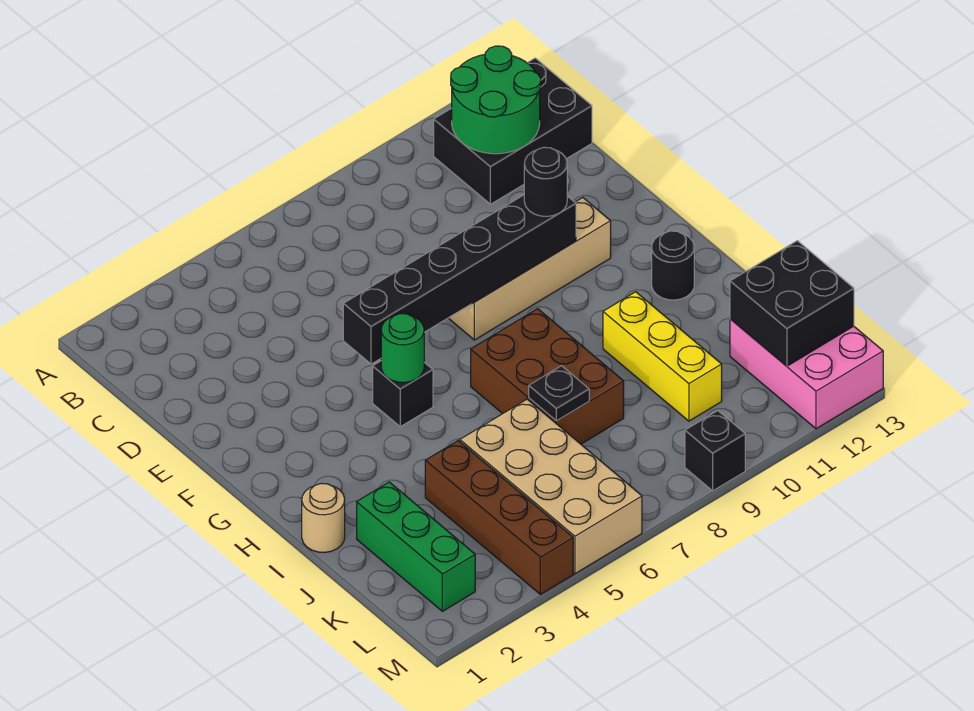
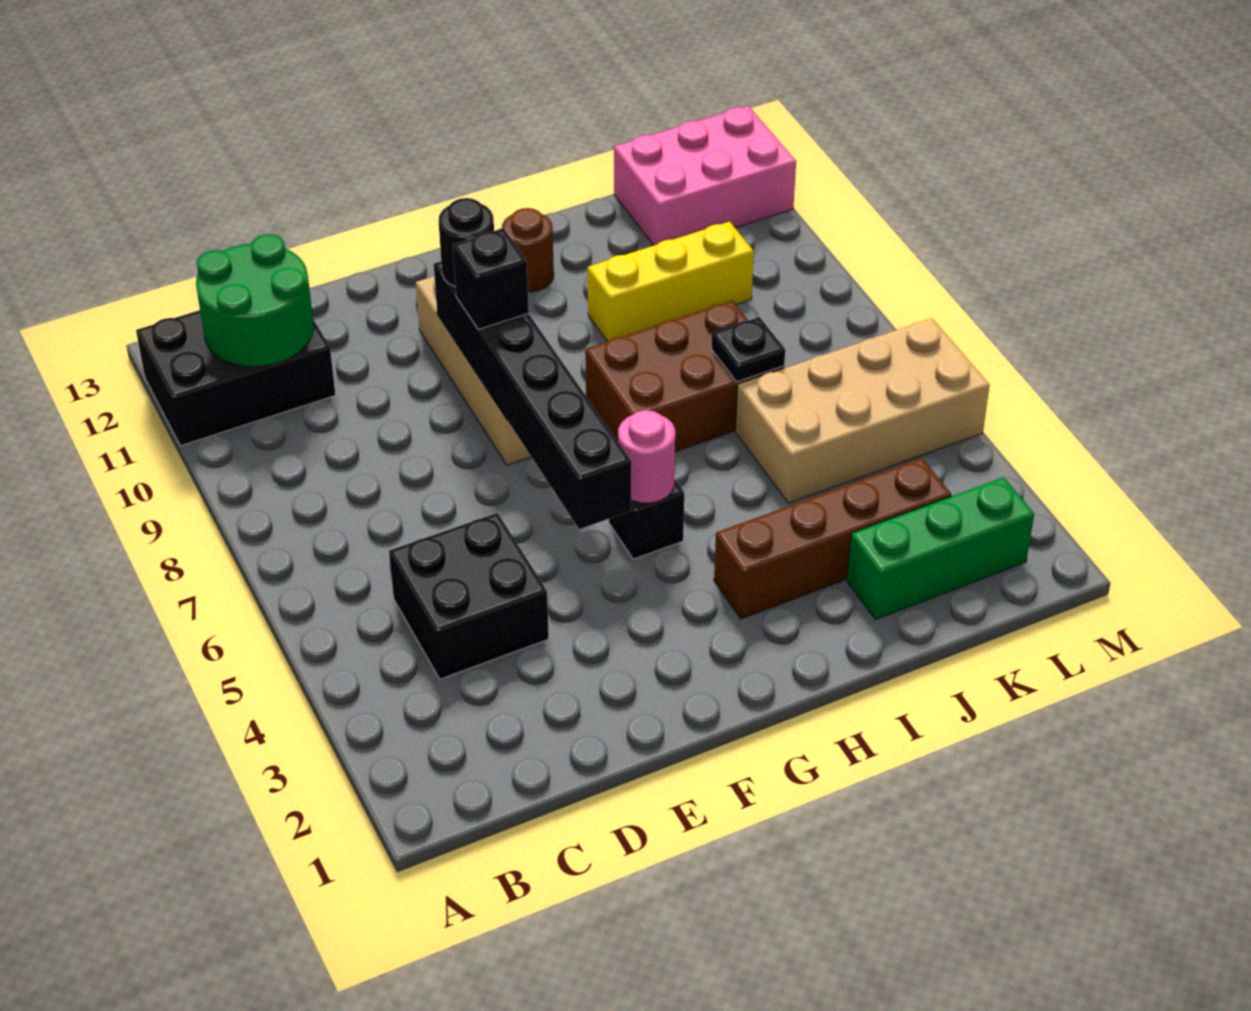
black 2x3 brick [434,58,592,204] -> black 2x3 brick turned to [136,310,336,446]
green 1x1 round brick [381,314,424,383] -> pink 1x1 round brick [618,410,675,503]
black 1x1 round brick [652,231,694,300] -> brown 1x1 round brick [502,208,554,292]
tan 1x1 round brick [302,483,345,553] -> none
brown 1x4 brick [425,441,573,594] -> brown 1x4 brick moved to [714,458,951,619]
black 2x2 brick [730,241,854,366] -> black 2x2 brick moved to [389,513,549,679]
black 1x1 brick [685,411,745,491] -> black 1x1 brick moved to [453,229,529,329]

